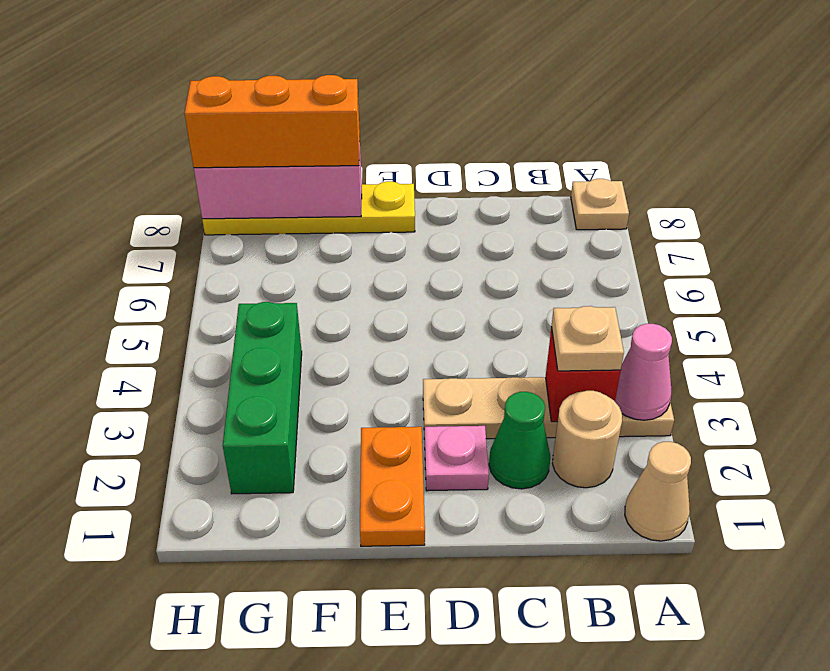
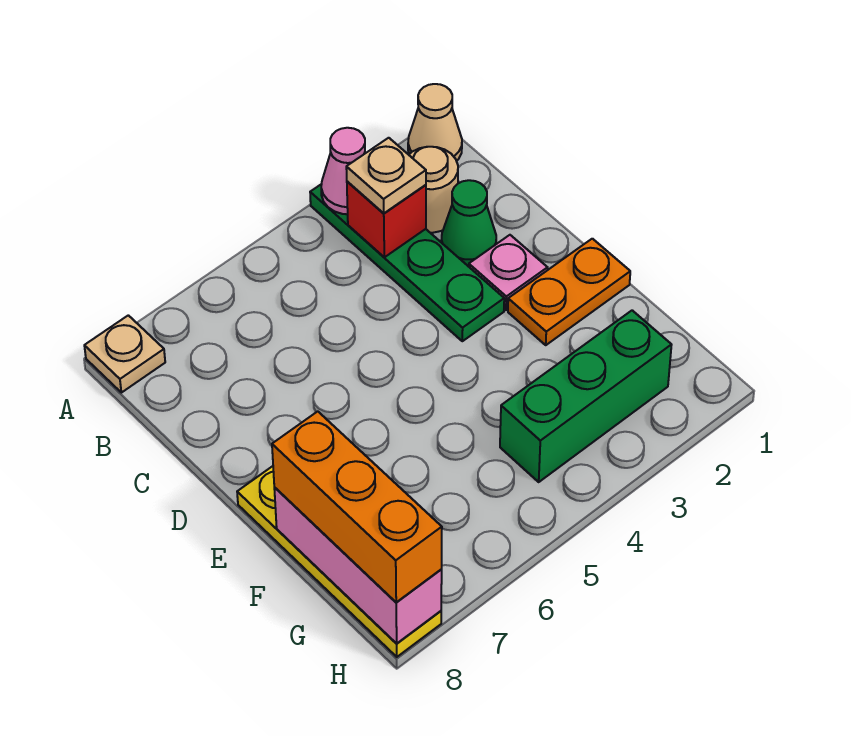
tan 1x4 plate [423,377,674,439] -> green 1x4 plate [310,184,504,341]

